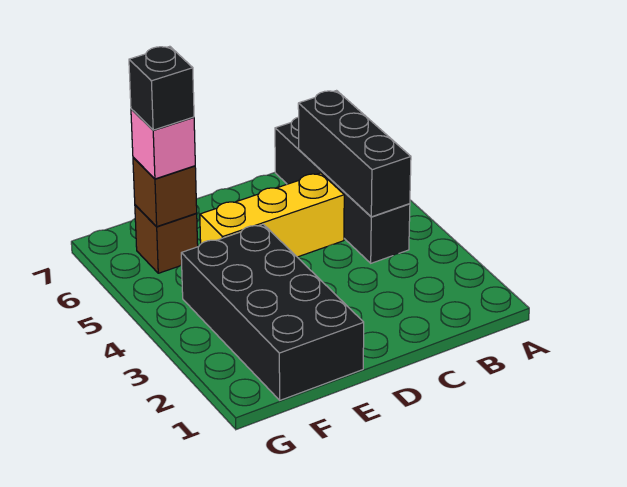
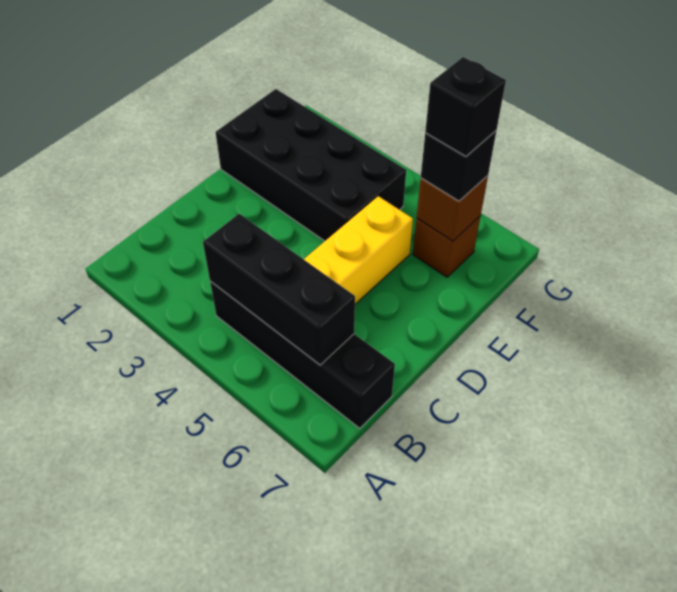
pink 1x1 brick [131,109,195,179] -> black 1x1 brick [421,131,496,201]

